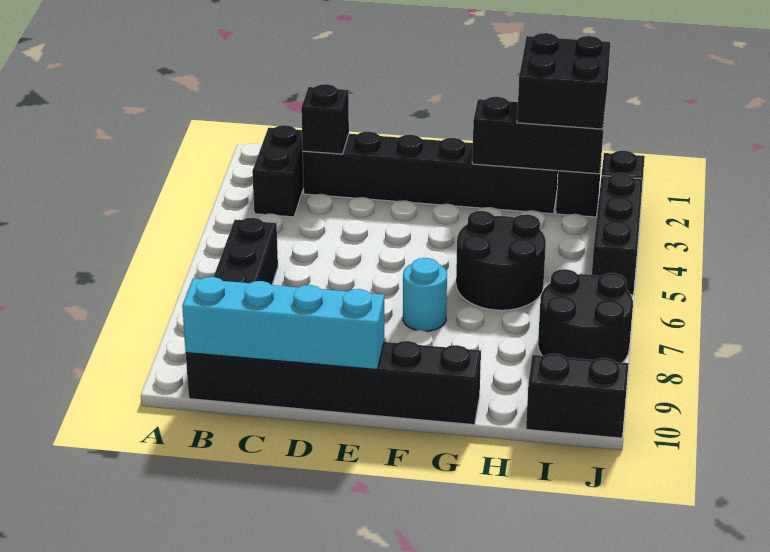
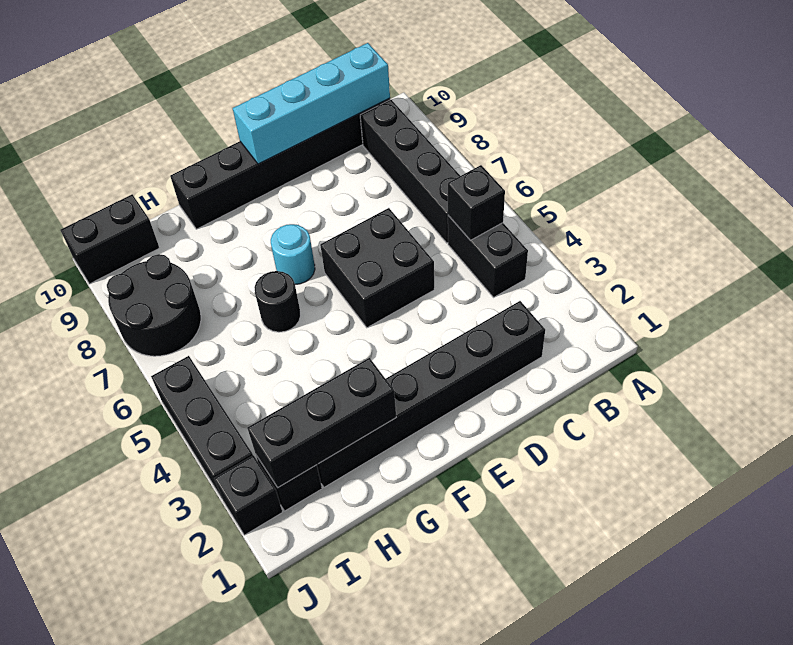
black 1x2 brick [252,125,304,217] -> black 1x2 brick moved to [448,216,528,297]
black 1x1 brick [301,84,349,154] -> black 1x1 brick moved to [448,165,505,240]
black 2x2 round brick [456,211,546,310] -> black 1x1 round brick [254,271,301,332]
black 2x2 brick [517,33,611,129] -> black 2x2 brick moved to [320,208,434,328]

